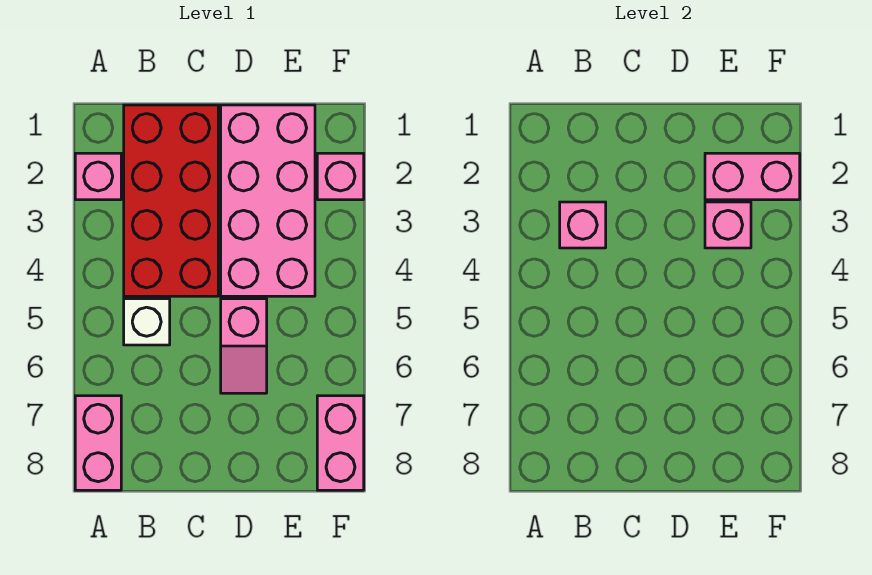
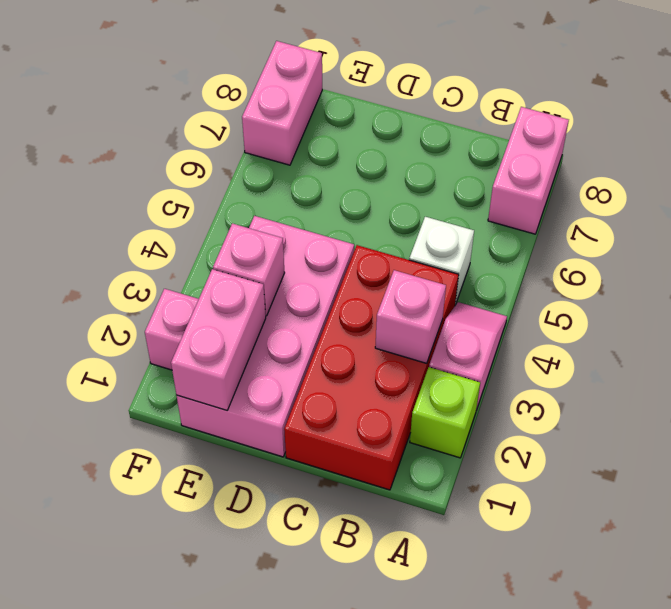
pink 1x1 brick [75,153,121,200] -> lime 1x1 brick [410,367,480,458]
pink 1x2 slope [221,299,267,393] -> pink 1x2 slope moved to [429,302,507,410]
pink 1x2 brick [705,153,800,200] -> pink 1x2 brick turned to [171,269,266,410]

